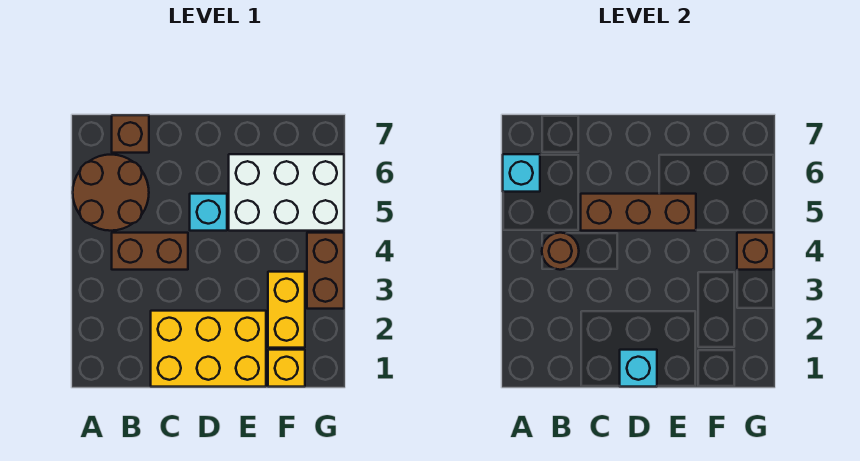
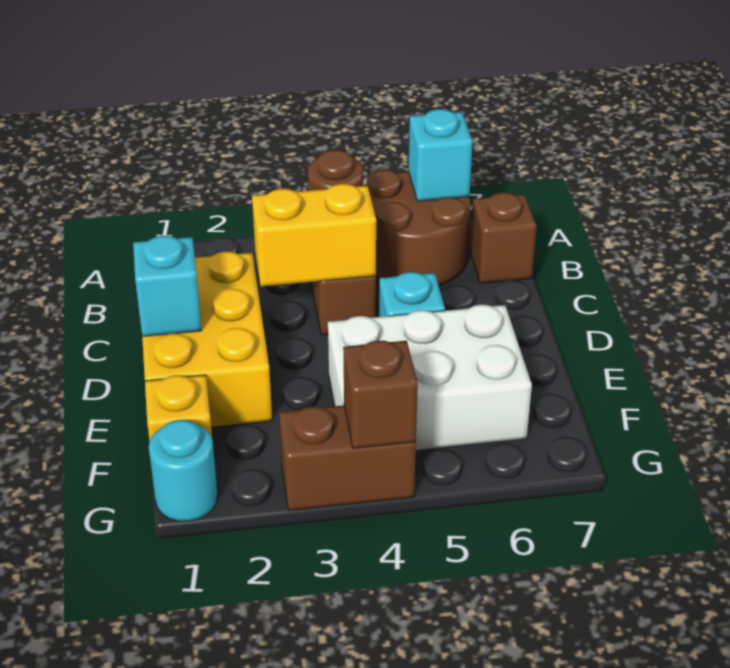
brown 1x3 brick [581,194,696,231] -> none
white 2x3 brick [229,154,344,231] -> white 2x3 brick turned to [328,305,532,450]
yellow 1x2 brick [268,272,305,348] -> yellow 1x2 brick moved to [252,184,376,286]
none -> cyan 1x1 round brick [149,420,218,521]

